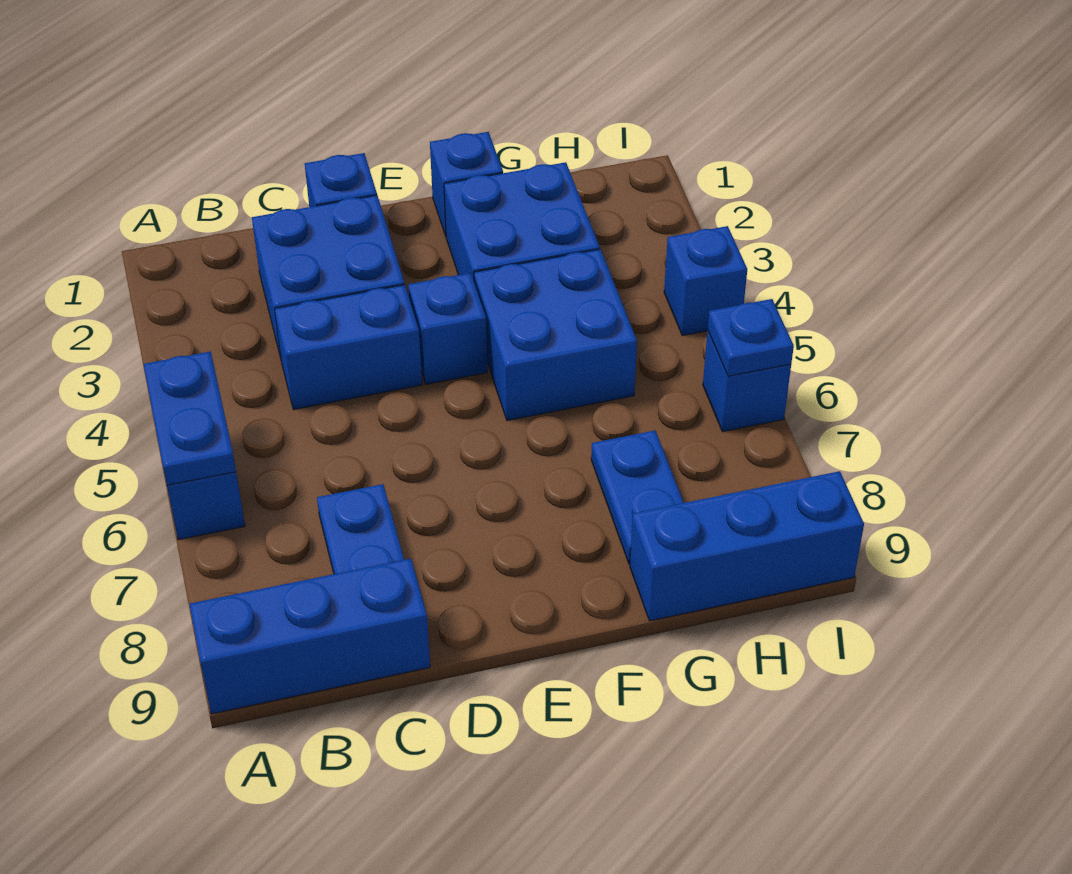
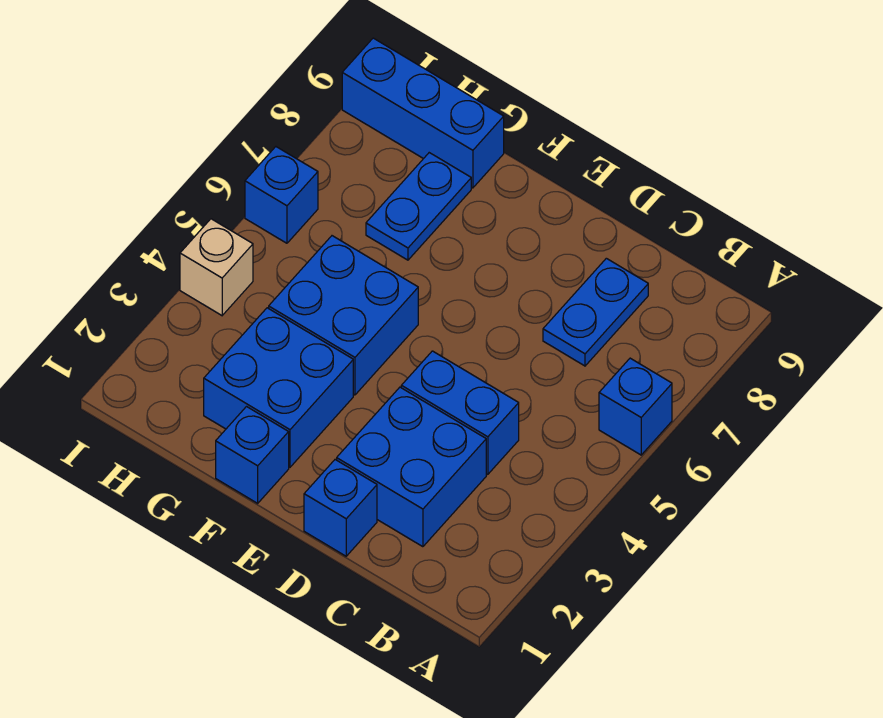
blue 1x2 plate [144,351,236,485] -> none
blue 1x3 brick [189,559,430,714] -> none
blue 1x1 brick [408,273,487,384] -> none
blue 1x1 brick [664,226,747,336] -> tan 1x1 brick [180,219,253,315]
blue 1x1 plate [708,299,794,376] -> none

